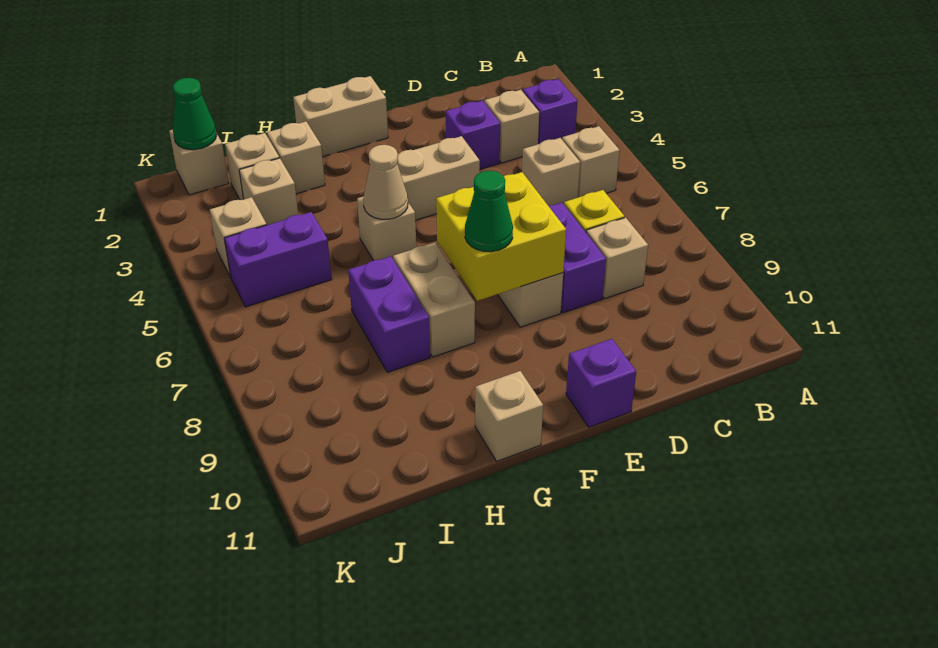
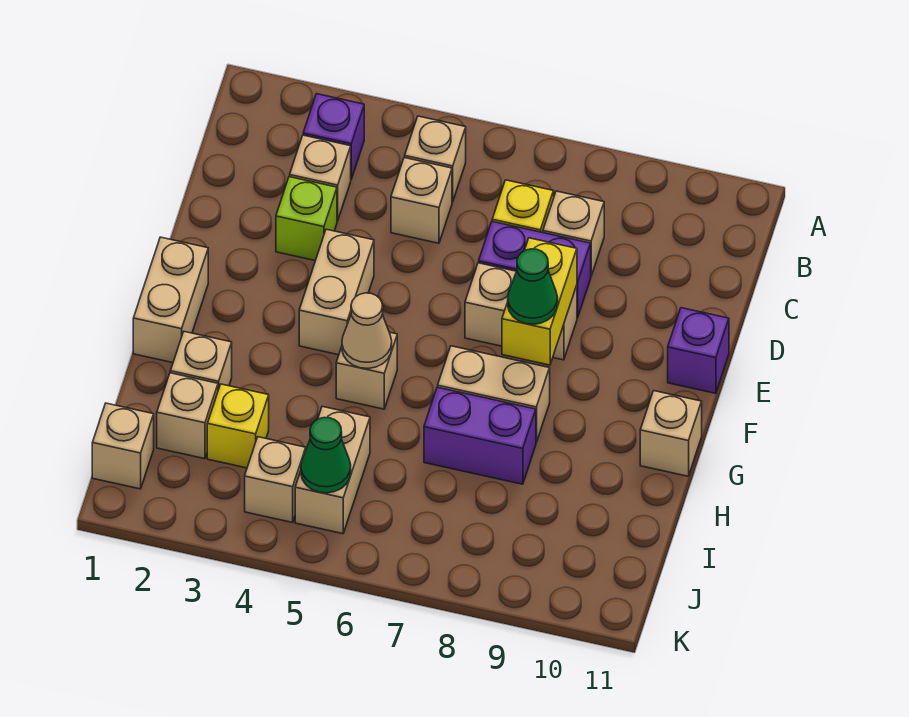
purple 1x1 brick [445,101,500,169] -> lime 1x1 brick [276,177,337,261]
yellow 2x2 brick [436,172,566,301] -> yellow 1x2 brick [502,238,577,365]
tan 1x1 brick [239,158,298,225] -> yellow 1x1 brick [207,384,269,468]
purple 1x2 brick [224,212,332,307] -> tan 1x2 brick [295,406,370,534]
green 1x1 cone [173,78,217,150] -> green 1x1 cone moved to [301,417,351,493]

